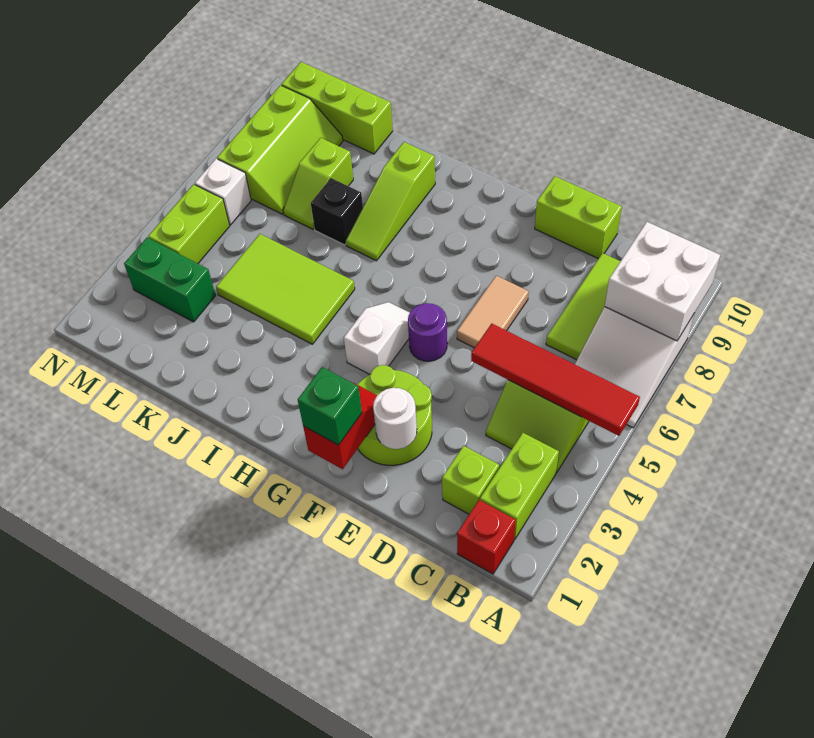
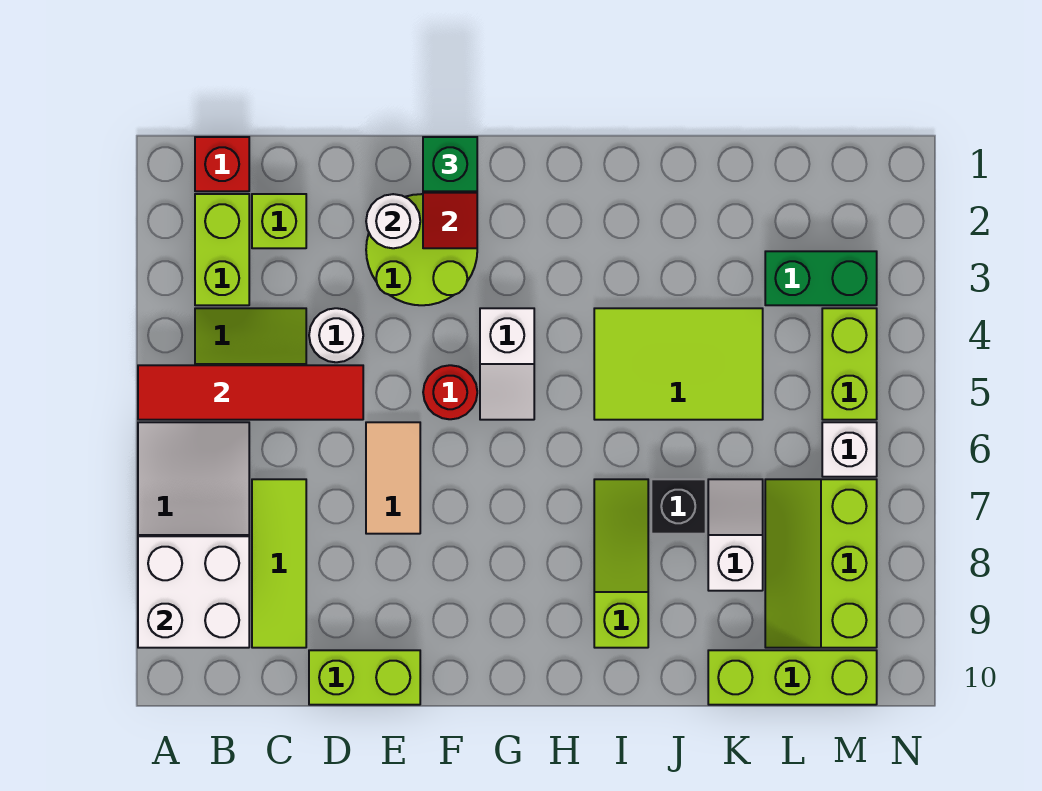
none -> white 1x1 round brick [309,308,363,362]
purple 1x1 round brick [408,303,447,361] -> red 1x1 round brick [423,365,477,419]
lime 1x2 slope [283,138,353,229] -> white 1x2 slope [708,479,763,591]

